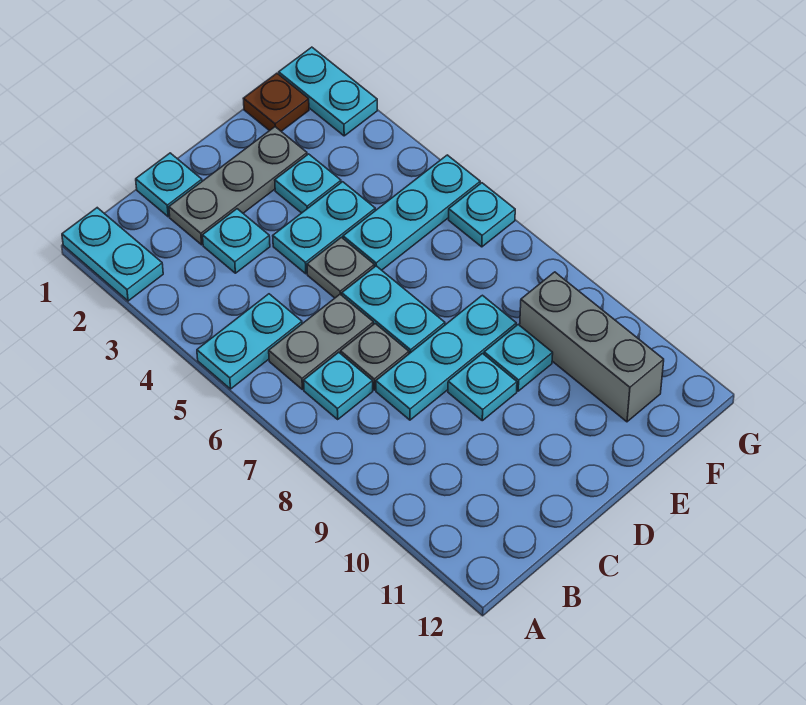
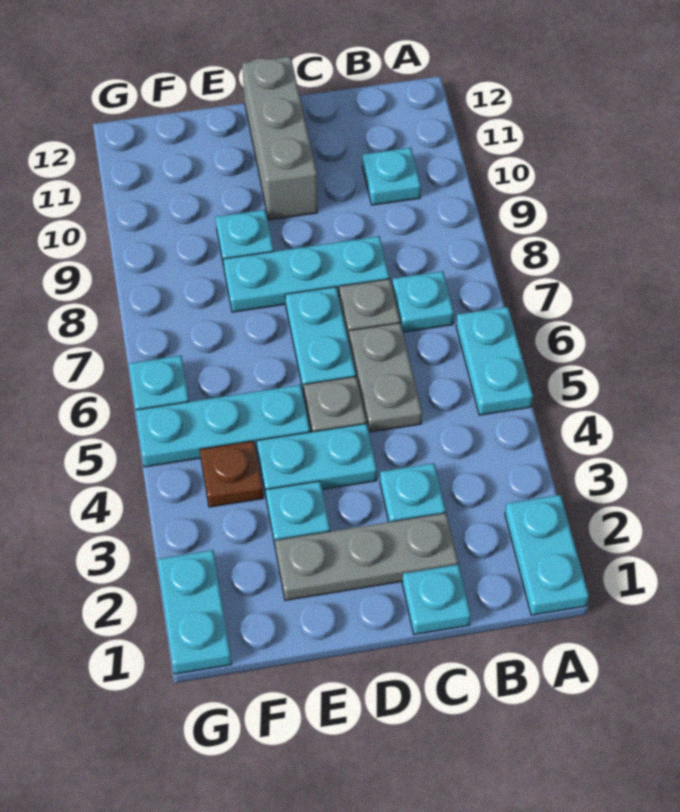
cyan 1x2 plate [197,294,302,389] -> cyan 1x2 plate turned to [456,307,533,415]
grey 1x2 plate [269,294,373,390] -> grey 1x2 plate turned to [349,323,422,432]
cyan 1x1 plate [448,354,517,421] -> cyan 1x1 plate moved to [362,148,421,205]
brown 1x1 plate [243,73,309,131] -> brown 1x1 plate moved to [200,441,263,507]
grey 1x3 brick [520,272,664,422] -> grey 1x3 brick moved to [242,56,318,220]

